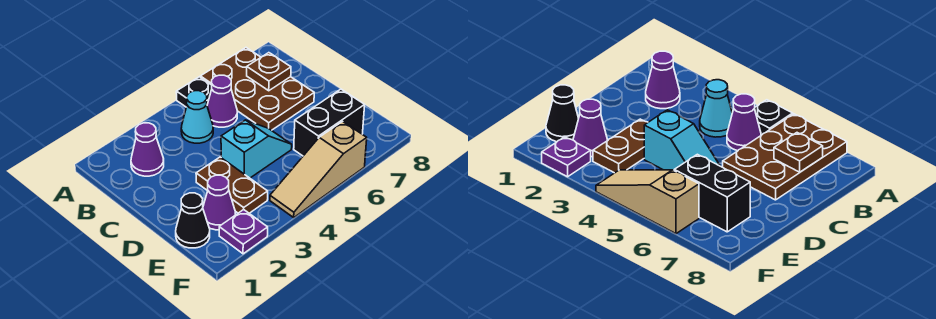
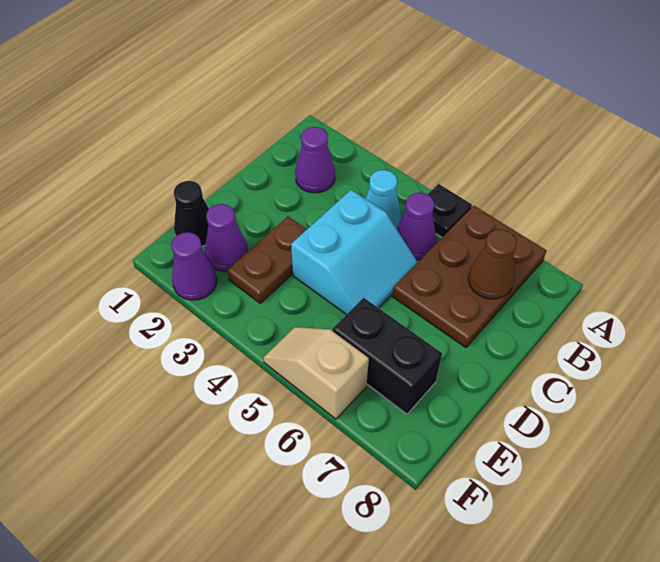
brown 1x1 plate [247,53,291,91] -> brown 1x1 cone [468,229,517,299]
cyan 1x2 slope [221,120,292,178] -> cyan 2x2 slope [291,190,418,315]
purple 1x1 plate [219,210,268,254] -> purple 1x1 cone [171,232,217,300]
tan 1x3 slope [270,122,367,217] -> tan 1x2 slope [263,327,369,419]

